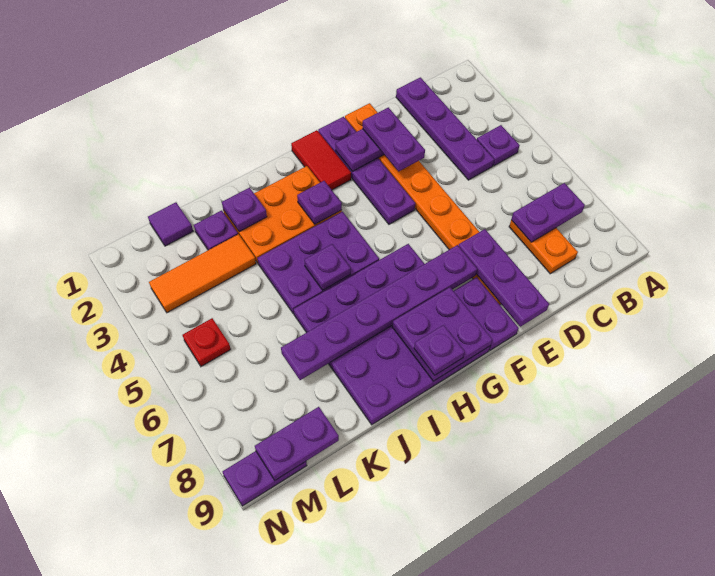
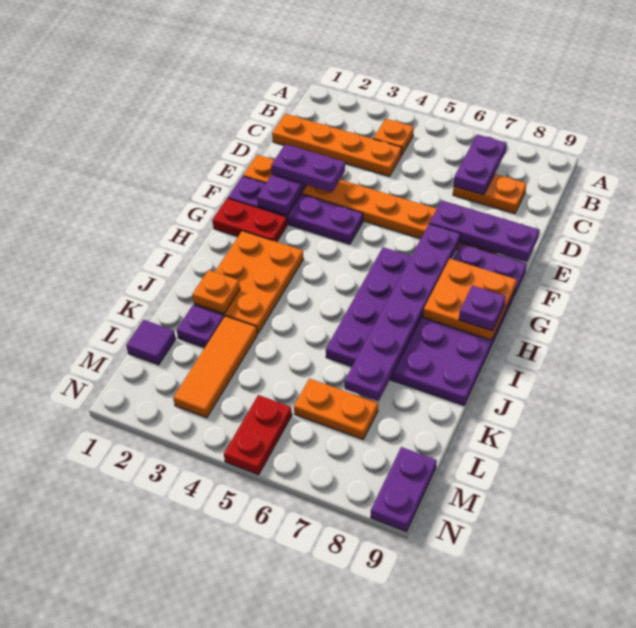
purple 1x1 plate [477,125,520,166] -> orange 1x1 plate [373,119,414,155]
purple 1x4 plate [396,77,494,180] -> orange 1x4 plate [272,114,402,176]
red 1x2 tile [291,130,351,190] -> red 1x2 plate [212,198,287,242]
purple 2x2 plate [392,287,492,381] -> orange 2x2 plate [423,259,516,340]
purple 1x1 plate [297,181,342,224] -> none
purple 2x3 plate [257,212,379,314] -> none
purple 1x1 plate [304,244,351,290] -> none
purple 1x1 plate [222,187,267,232] -> orange 1x1 plate [192,270,240,314]
none -> orange 1x2 plate [294,379,378,439]
purple 1x2 plate [255,407,339,480] -> none
red 1x1 plate [183,318,231,366] -> red 1x2 plate [224,395,292,475]

